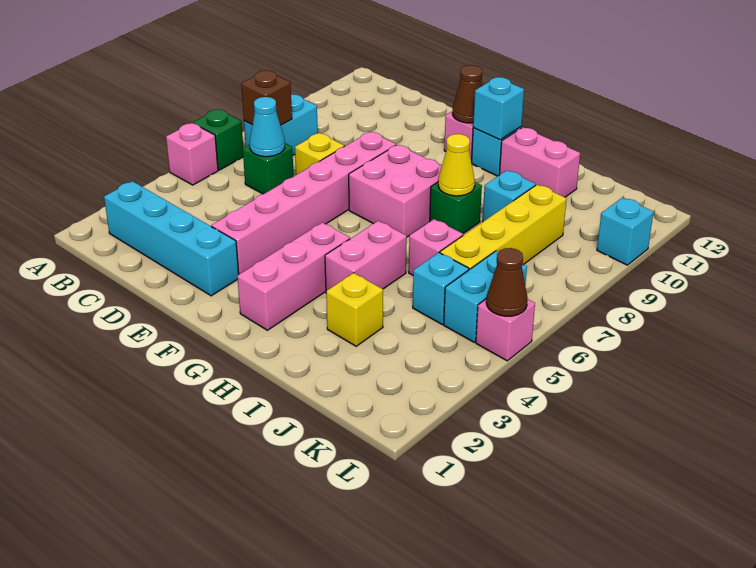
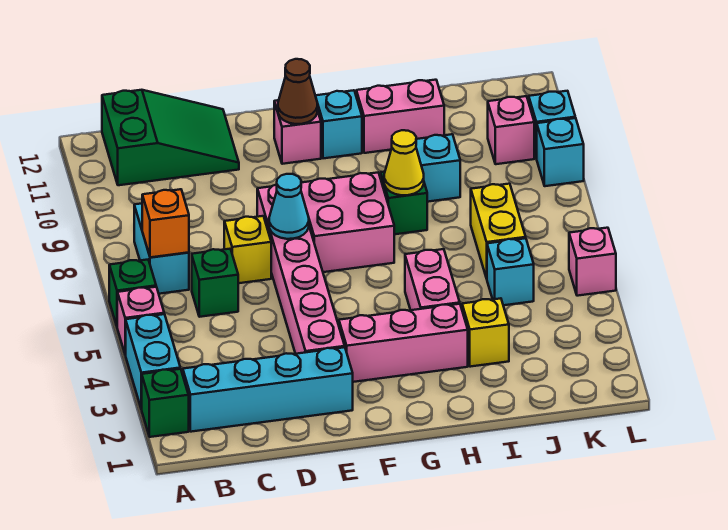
none -> green 1x1 brick [142,369,189,437]
brown 1x1 brick [241,71,292,125] -> orange 1x1 brick [142,189,189,257]
none -> green 2x3 slope [102,90,239,185]
cyan 1x1 cone [250,97,285,157] -> cyan 1x1 cone moved to [269,174,309,239]
pink 1x3 brick [237,222,350,330] -> pink 1x3 brick turned to [339,304,468,382]
cyan 1x1 brick [473,77,524,140] -> cyan 1x1 brick moved to [537,118,584,186]
pink 1x1 brick [409,219,463,275] -> pink 1x1 brick moved to [488,96,534,164]
yellow 1x4 brick [440,185,567,270] -> yellow 1x2 brick [471,184,526,279]
cyan 1x2 brick [444,251,527,342] -> cyan 1x2 brick moved to [126,314,180,409]
brown 1x1 cone [486,248,528,316] -> none

